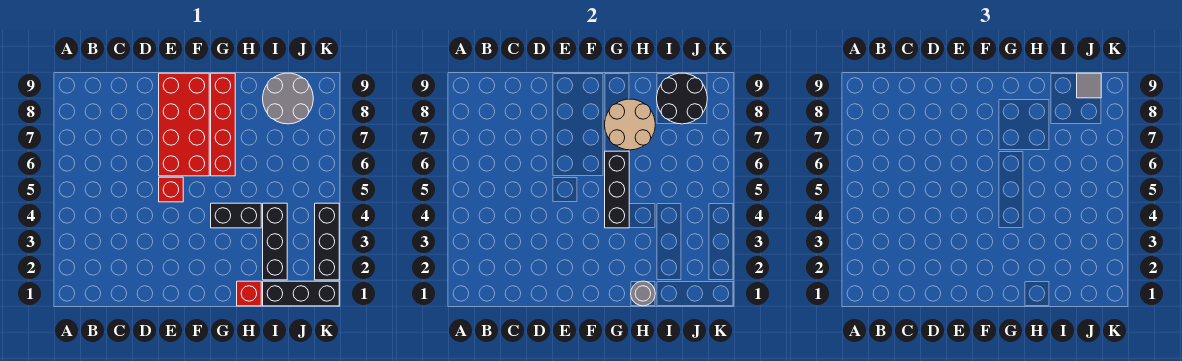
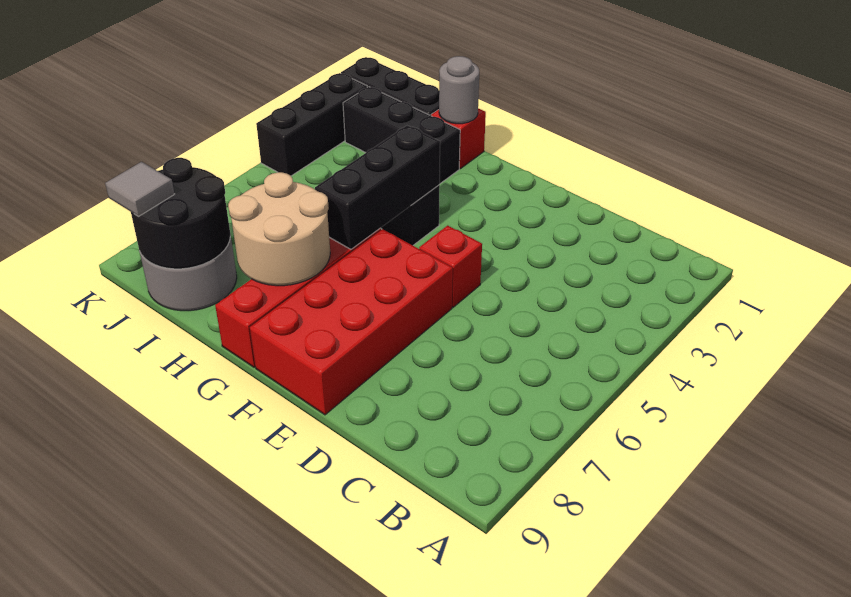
black 1x3 brick [263,203,287,280] -> black 1x3 brick turned to [343,87,460,183]

